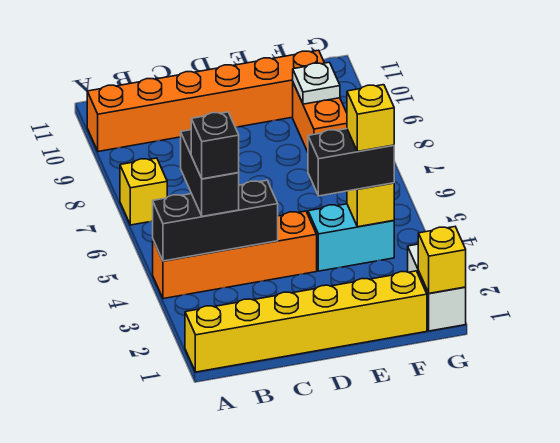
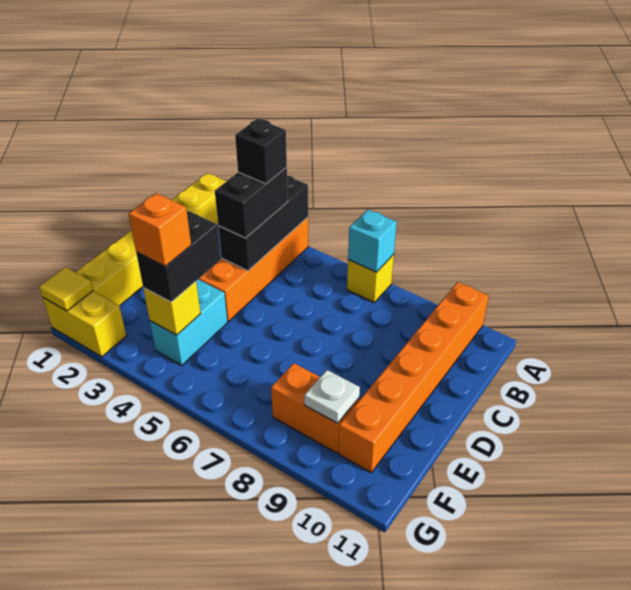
none -> cyan 1x1 brick [348,210,397,272]
black 1x2 brick [181,130,239,216] -> black 1x2 brick turned to [215,167,288,238]
yellow 1x1 brick [347,85,394,152] -> orange 1x1 brick [129,193,191,266]
white 1x2 brick [408,244,466,331] -> yellow 1x2 brick [43,291,126,357]
yellow 1x1 brick [418,227,466,293] -> yellow 1x1 tile [39,267,93,311]

